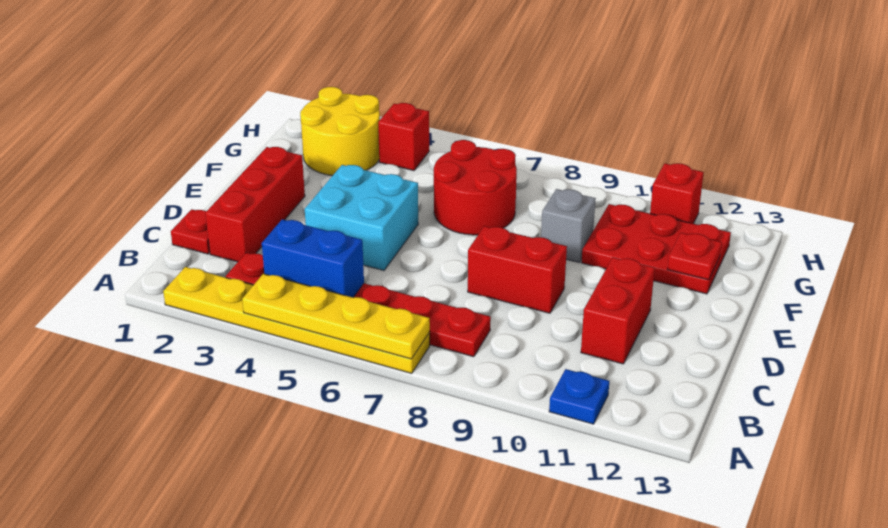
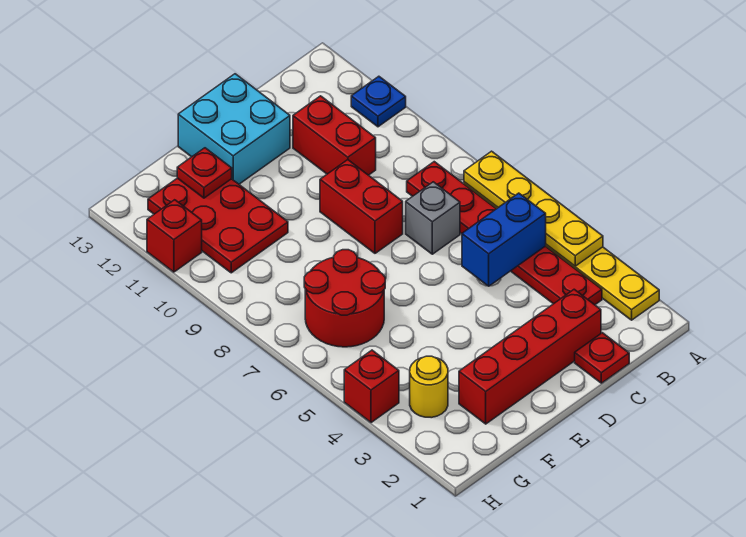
blue 1x2 brick [262,219,364,297] -> blue 1x2 brick turned to [462,193,546,286]
red 1x3 brick [205,147,305,262] -> red 1x4 brick [459,289,601,424]
red 1x2 brick [581,257,655,364] -> red 1x2 brick turned to [293,96,376,175]
cyan 2x2 brick [305,165,418,270] -> cyan 2x2 brick moved to [178,74,290,184]
grey 1x1 brick [541,189,596,262] -> grey 1x1 brick moved to [406,182,460,254]
yellow 2x2 round brick [300,87,380,176] -> yellow 1x1 round brick [410,356,448,418]

